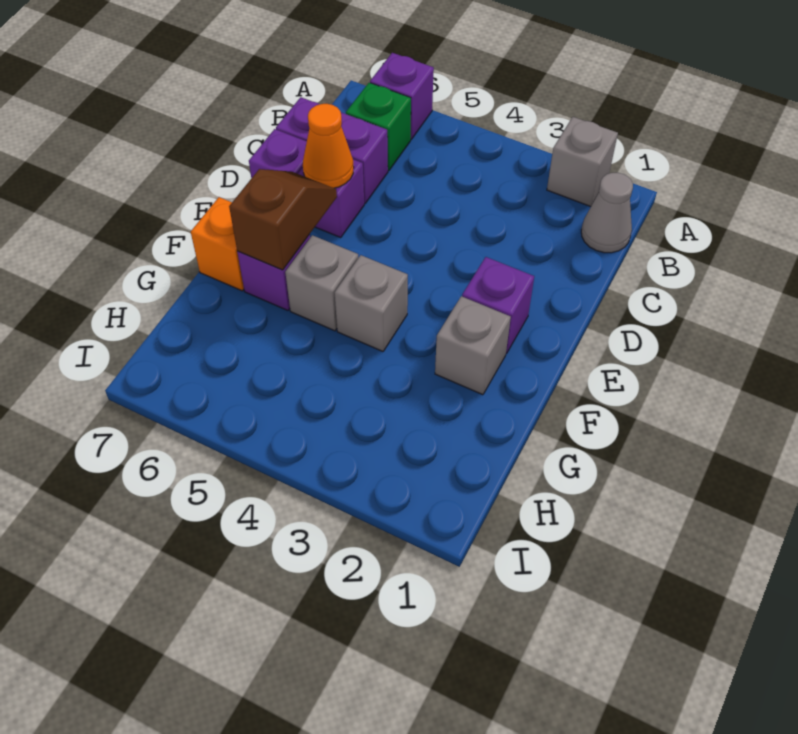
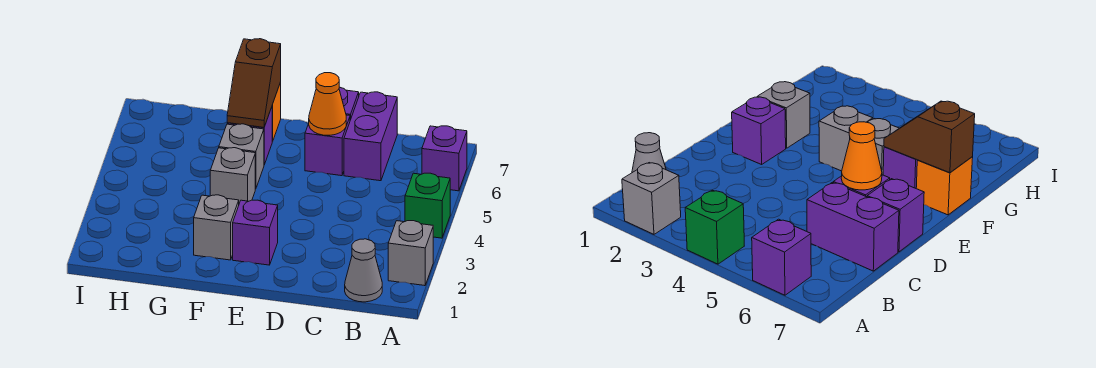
green 1x1 brick [346,83,411,171] -> green 1x1 brick moved to [405,173,450,238]
brown 1x2 slope [229,169,337,270] -> brown 1x2 slope turned to [227,39,281,127]

